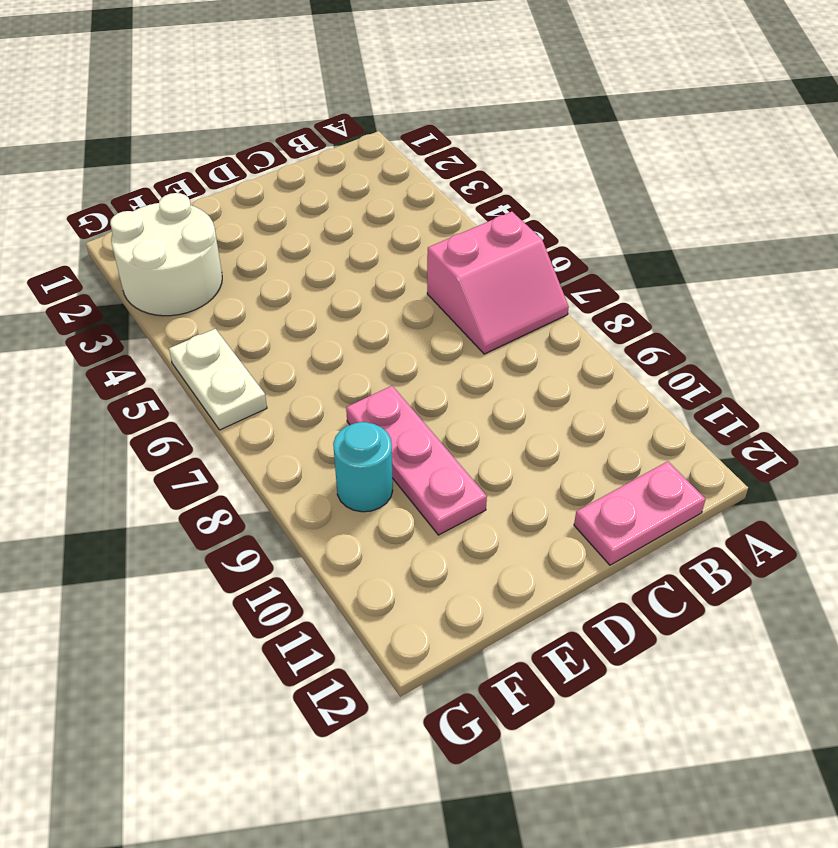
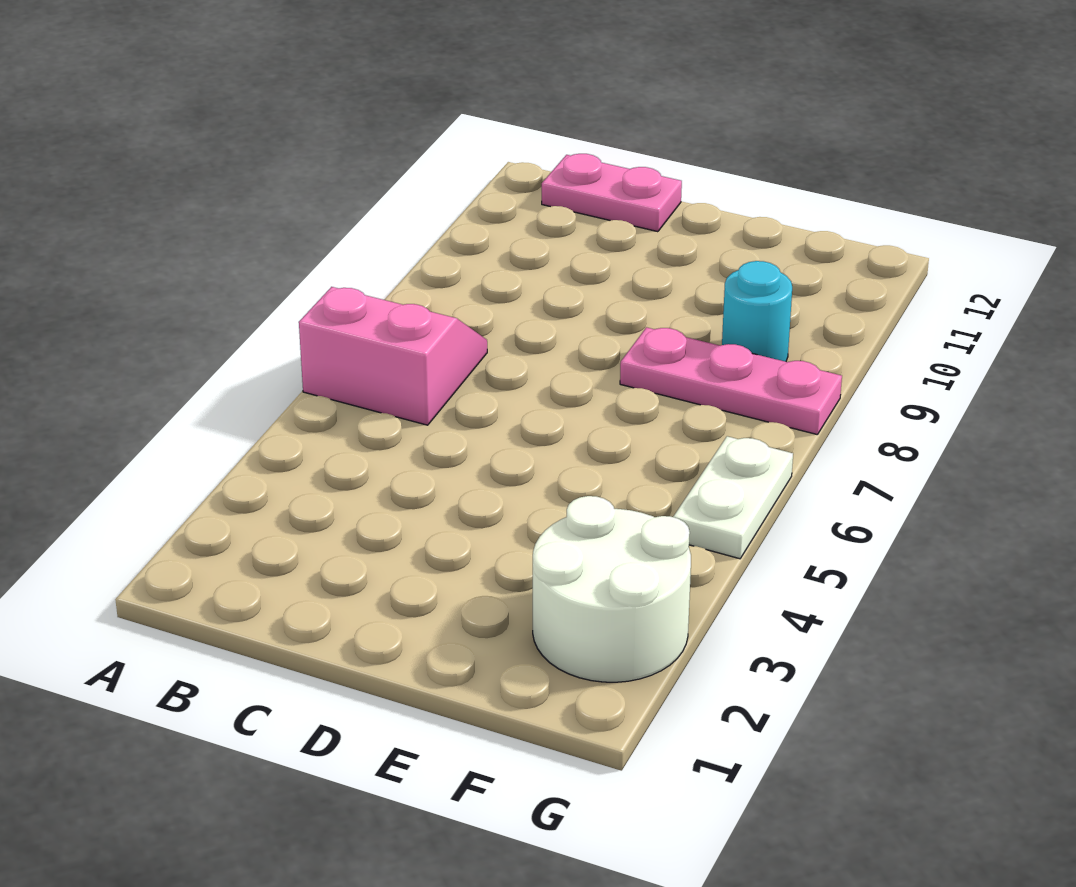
pink 1x3 plate [346,386,487,535] -> pink 1x3 plate turned to [620,327,842,435]

